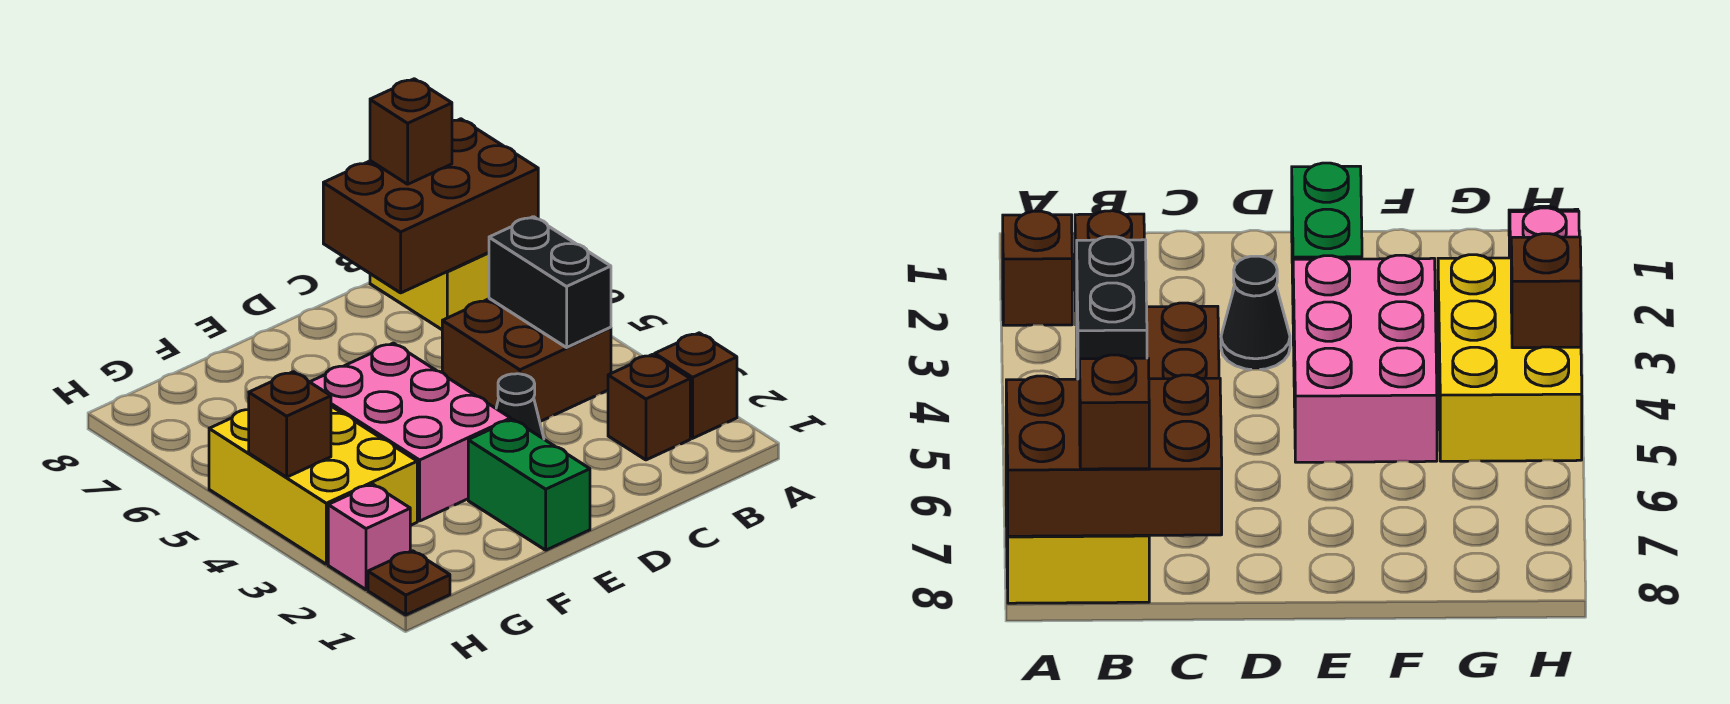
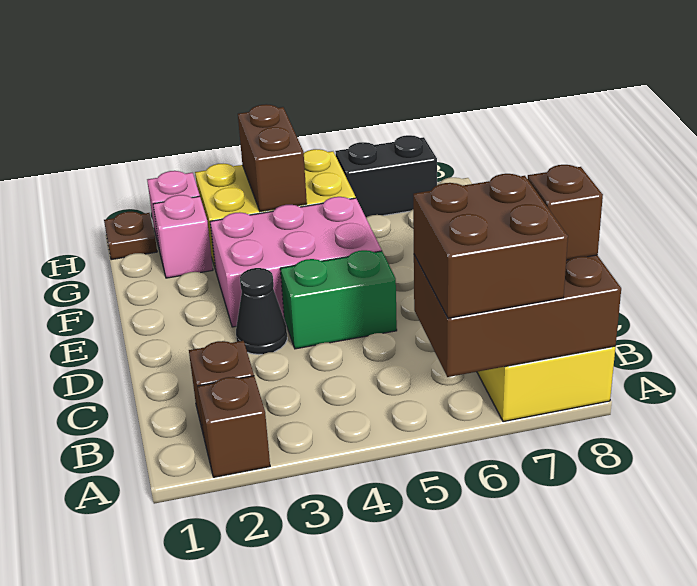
brown 2x3 brick [323,119,538,293] -> brown 2x3 brick turned to [414,255,621,377]
brown 2x2 brick [442,299,611,421] -> brown 2x2 brick moved to [413,174,568,318]
black 1x2 brick [489,217,611,348] -> black 1x2 brick moved to [335,135,437,217]
green 1x2 brick [468,419,590,550] -> green 1x2 brick moved to [280,250,397,349]
none -> pink 1x1 brick [153,195,213,278]
brown 1x1 brick [249,372,331,477] -> brown 1x2 brick [238,104,307,211]

